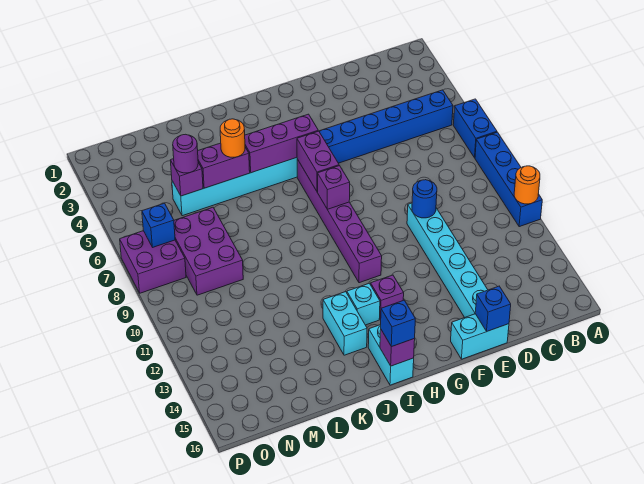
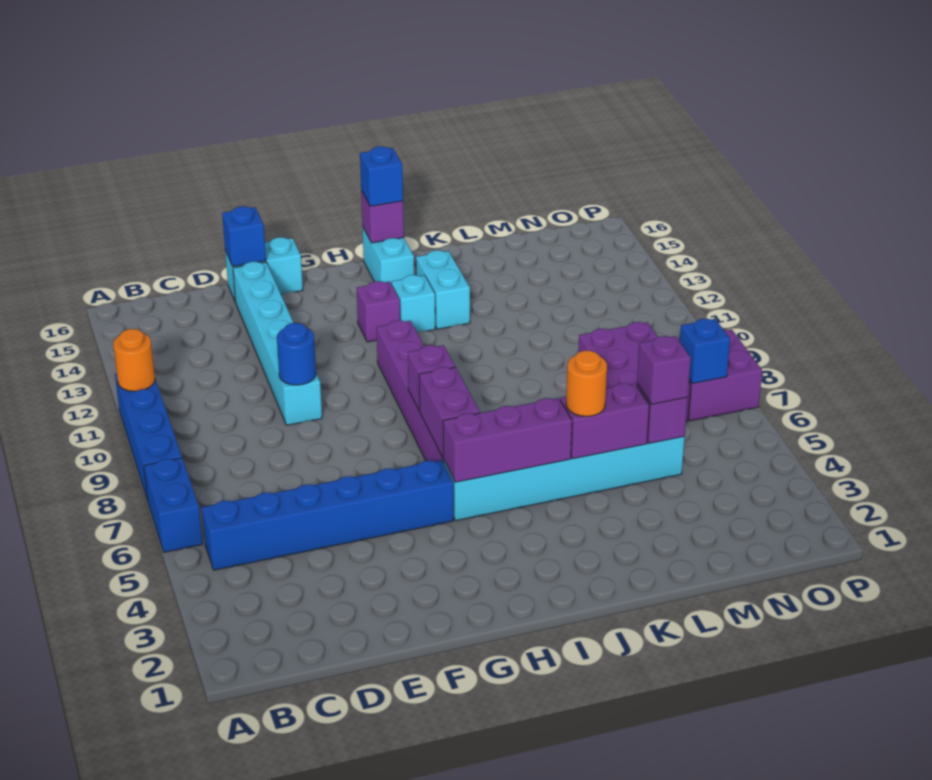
purple 1x1 round brick [173,134,198,173] -> purple 1x1 brick [637,336,691,404]

